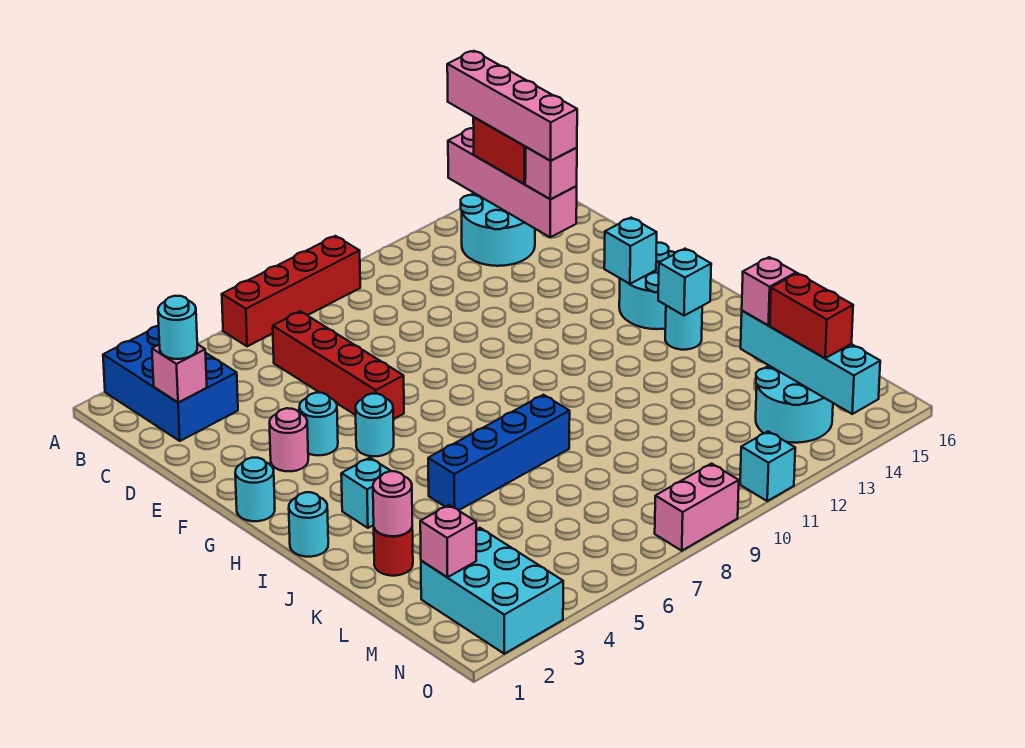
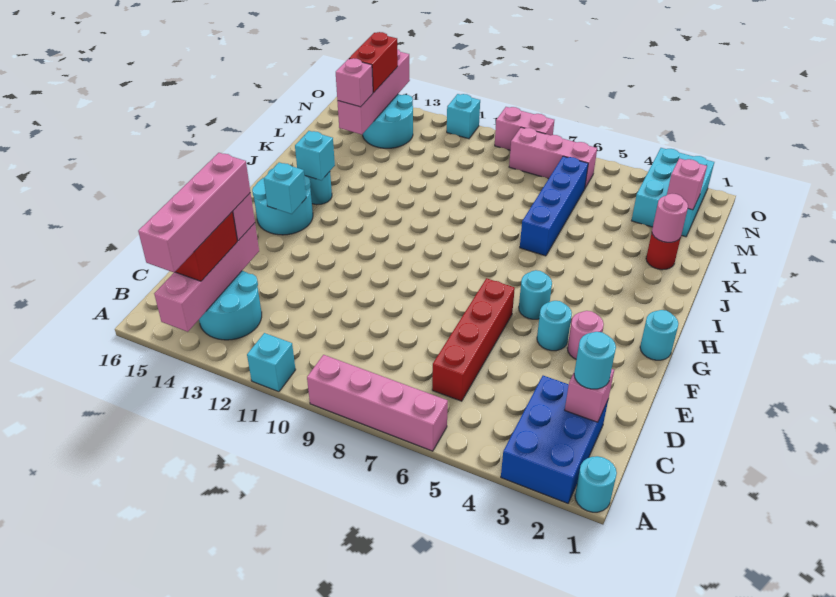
red 1x4 brick [222,236,360,346] -> pink 1x4 brick [307,355,448,451]
cyan 1x1 round brick [289,492,328,557] -> cyan 1x1 round brick moved to [575,456,617,512]
cyan 1x1 brick [341,458,390,528] -> cyan 1x1 brick moved to [247,333,296,392]
blue 1x4 brick [428,395,570,510] -> blue 1x4 brick turned to [520,156,588,256]
cyan 1x4 brick [741,311,880,414] -> pink 1x4 brick [337,49,410,134]
none -> pink 1x3 brick [509,127,597,188]

